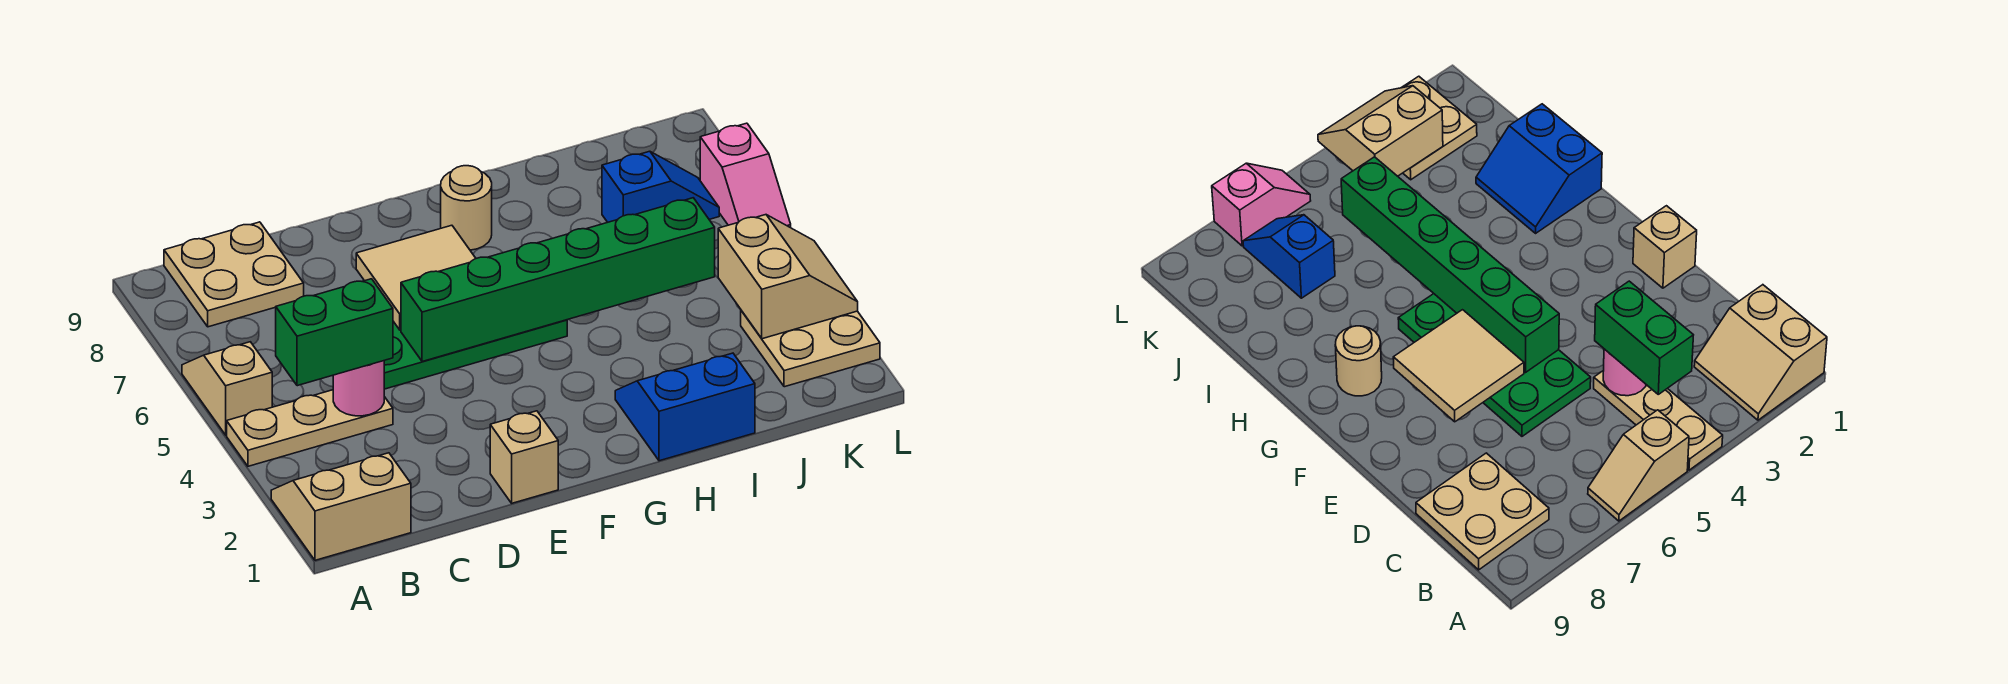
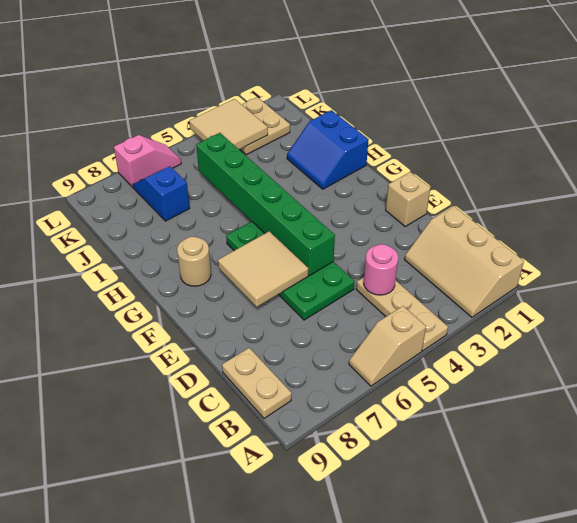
tan 2x2 slope [271,453,411,560] -> tan 2x3 slope [405,206,524,317]
green 1x2 brick [276,279,393,386] -> none
tan 2x2 plate [164,222,304,327] -> tan 1x2 plate [222,348,292,418]
tan 2x2 slope [718,215,858,339] -> tan 2x2 tile [189,99,268,149]

